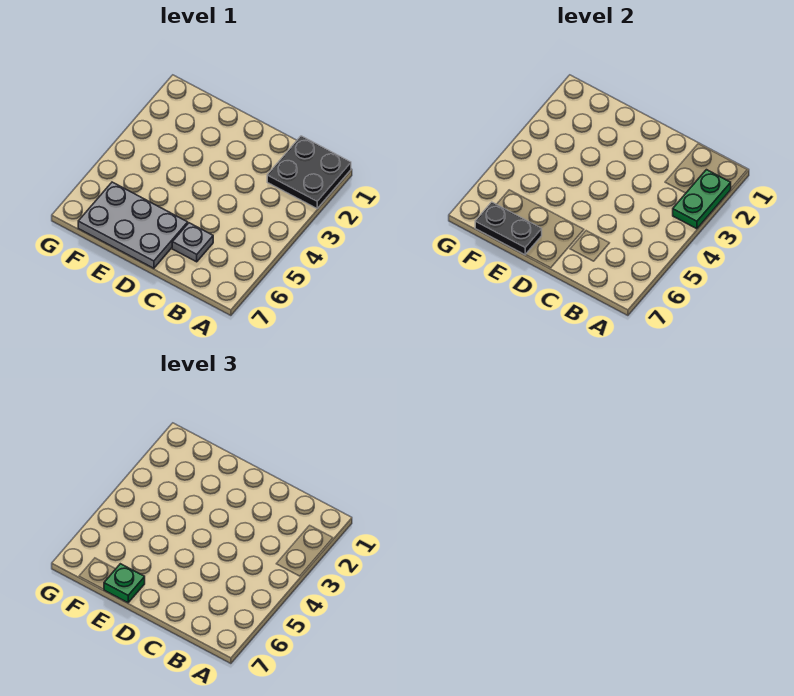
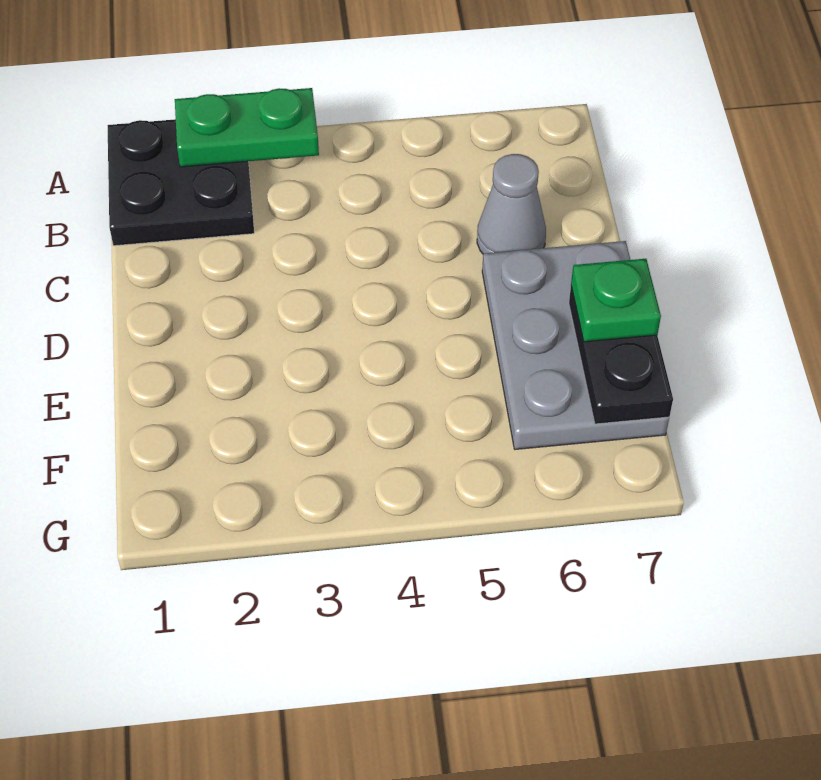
grey 1x1 plate [172,223,213,262] -> grey 1x1 cone [477,154,546,254]

